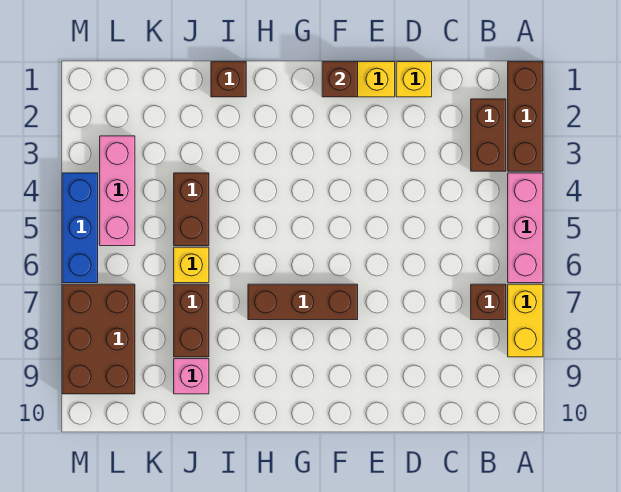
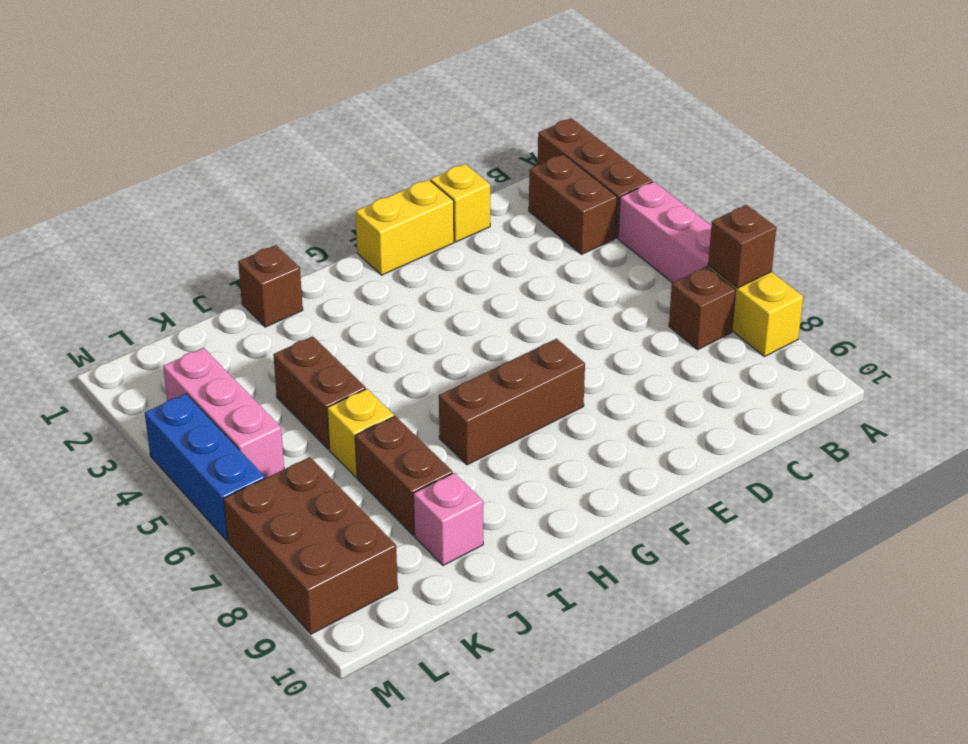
brown 1x1 brick [322,62,358,97] -> brown 1x1 brick moved to [708,205,776,288]

